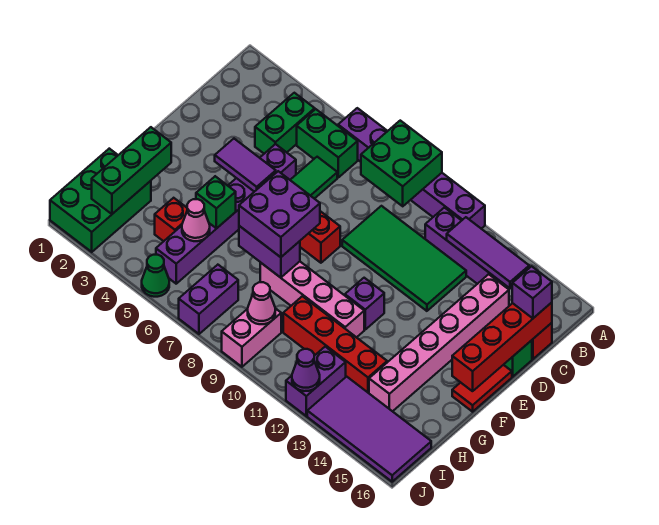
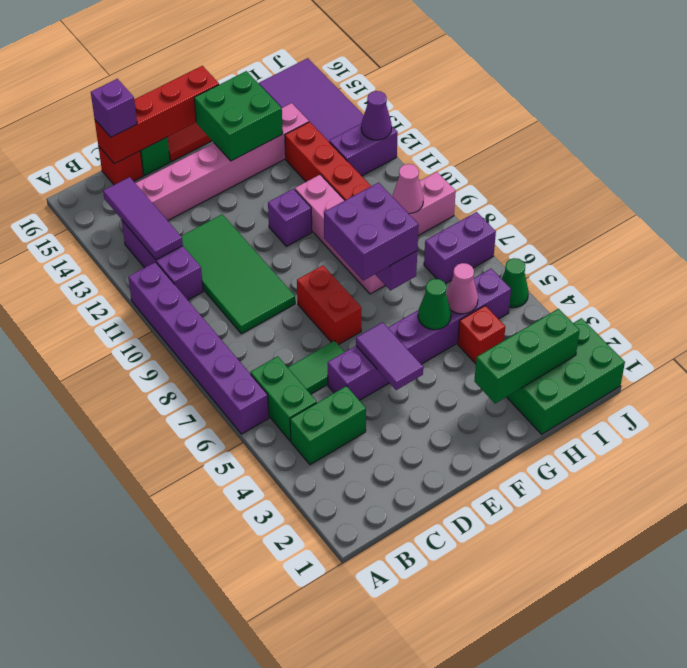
green 2x2 brick [361,121,442,206] -> green 2x2 brick moved to [194,71,283,161]
green 1x1 brick [196,176,236,229] -> green 1x1 cone [418,279,451,330]

